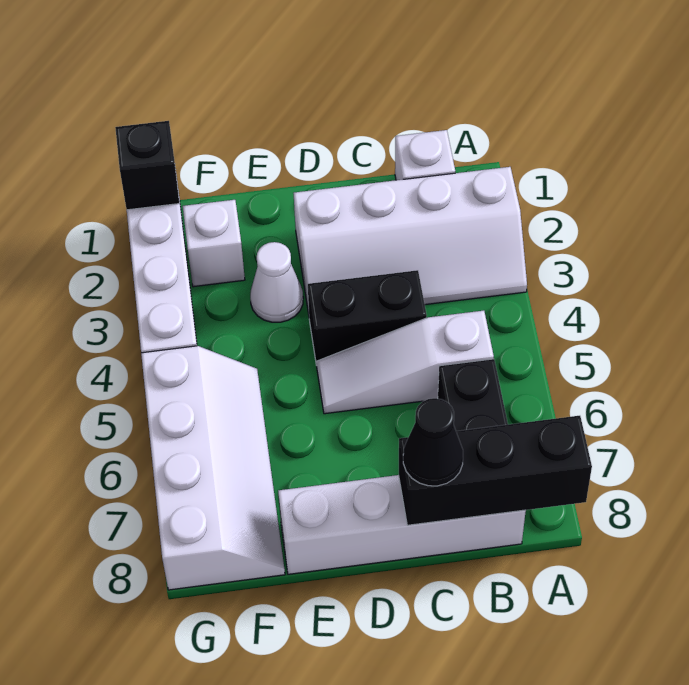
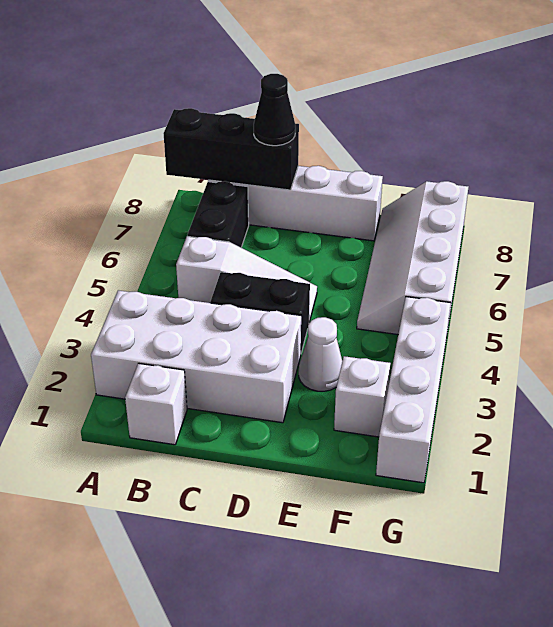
white 2x4 slope [294,167,527,314] -> white 2x4 brick [91,290,301,423]
black 1x1 brick [115,121,180,210] -> none

